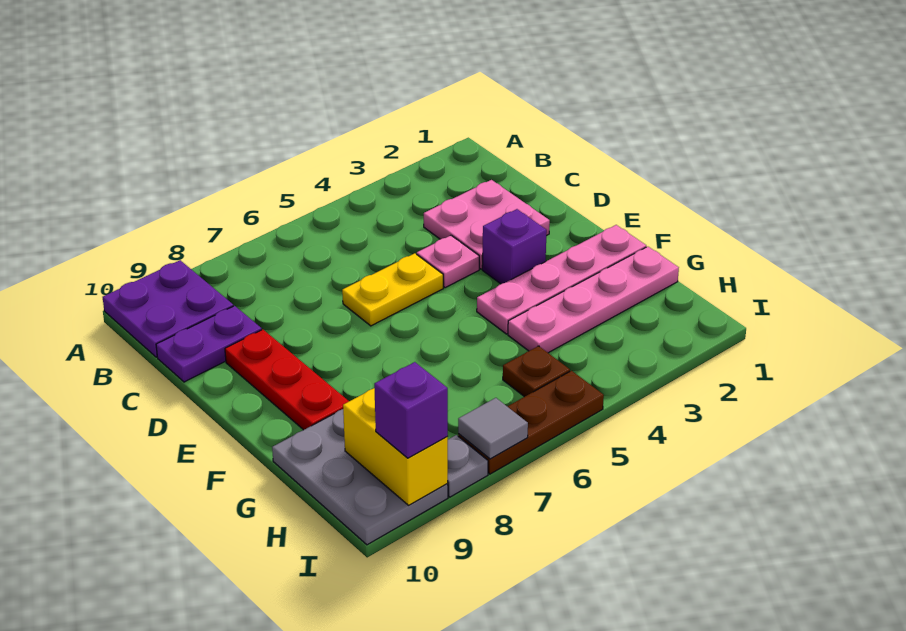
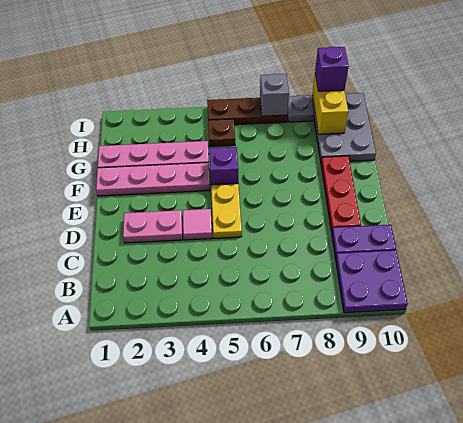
pink 2x2 plate [424,180,550,269] -> pink 1x2 plate [123,210,183,243]
pink 1x1 plate [417,235,479,288] -> pink 1x1 tile [183,209,212,240]
yellow 1x2 plate [342,253,443,326] -> yellow 1x2 plate turned to [211,184,242,238]
purple 1x1 brick [482,209,547,284] -> purple 1x1 brick moved to [209,147,238,185]
grey 1x1 tile [458,398,528,459] -> grey 1x1 brick [260,74,289,116]

